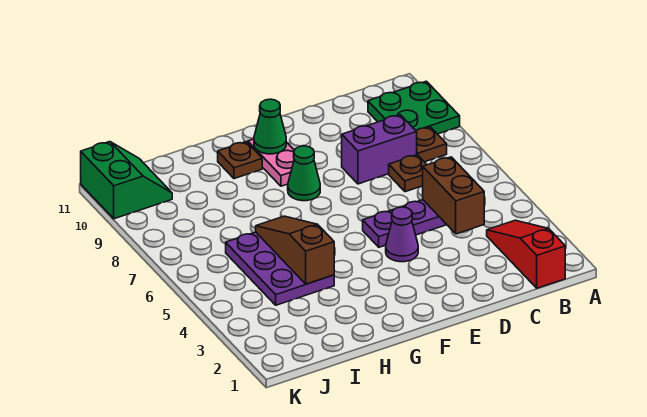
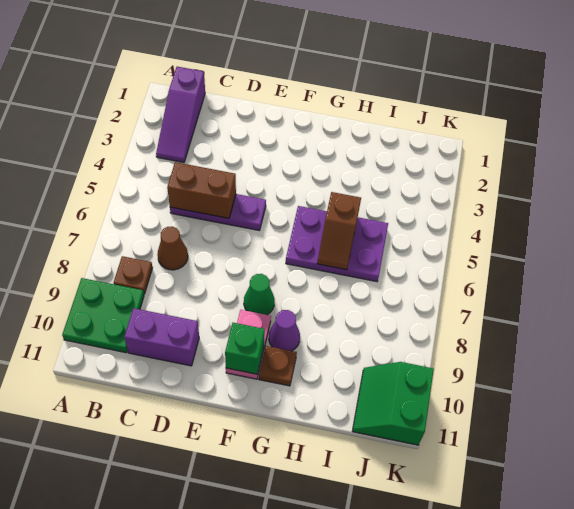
red 1x3 slope [487,220,565,288] -> purple 1x3 slope [156,67,205,163]
brown 1x2 brick [423,157,484,234] -> brown 1x2 brick turned to [167,162,236,218]
brown 1x1 plate [389,155,427,192] -> brown 1x1 cone [157,226,188,270]
purple 1x2 brick [342,115,417,184] -> purple 1x2 brick moved to [124,308,199,366]
purple 1x1 cone [386,207,418,262] -> purple 1x1 cone moved to [269,310,300,351]
green 1x1 cone [254,99,286,154] -> green 1x1 brick [225,323,265,374]
purple 2x3 plate [226,232,334,305] -> purple 2x3 plate turned to [286,206,388,282]
brown 1x3 slope [256,216,334,284] -> brown 1x2 slope [317,192,361,270]

